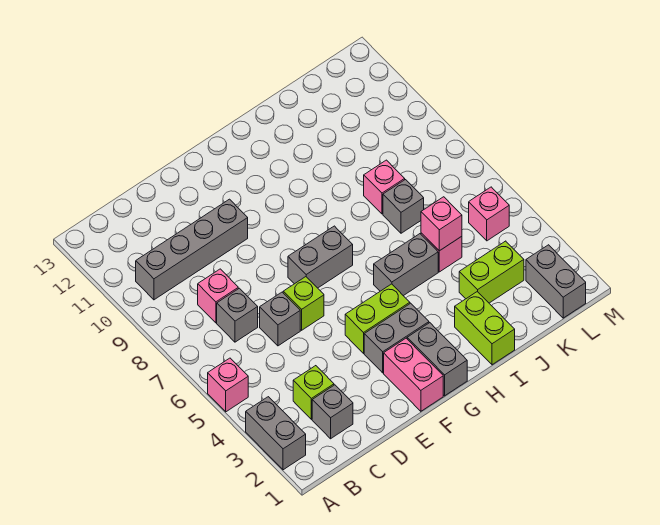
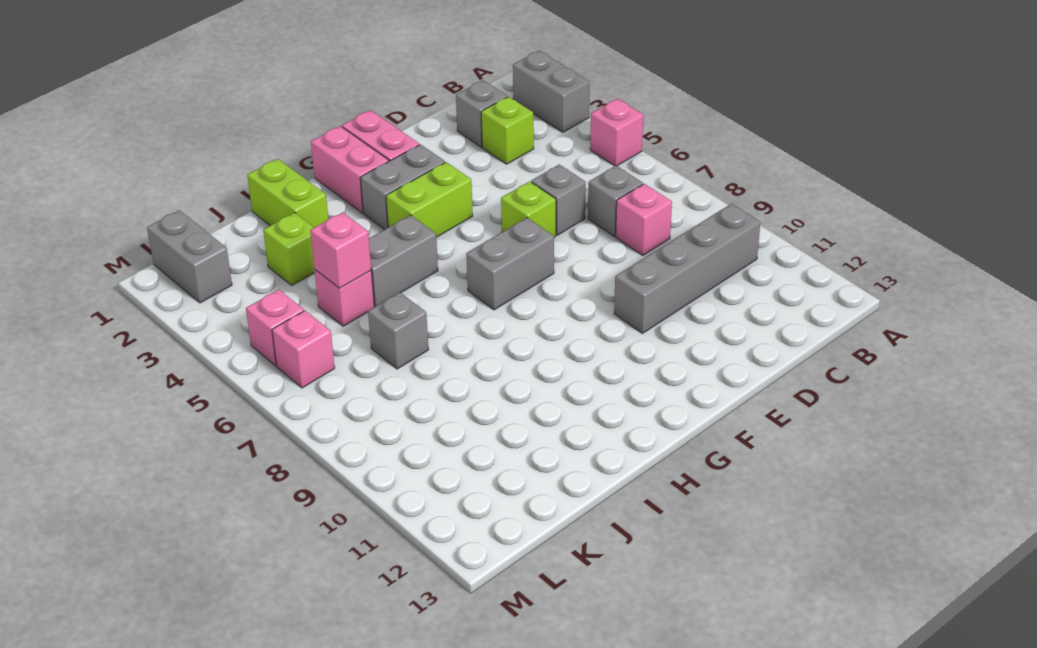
grey 1x2 brick [407,323,467,396] -> pink 1x2 brick [311,126,389,213]
lime 1x2 brick [459,241,524,303] -> lime 1x1 brick [263,213,315,285]
pink 1x1 brick [364,160,405,214] -> pink 1x1 brick moved to [272,311,335,388]

